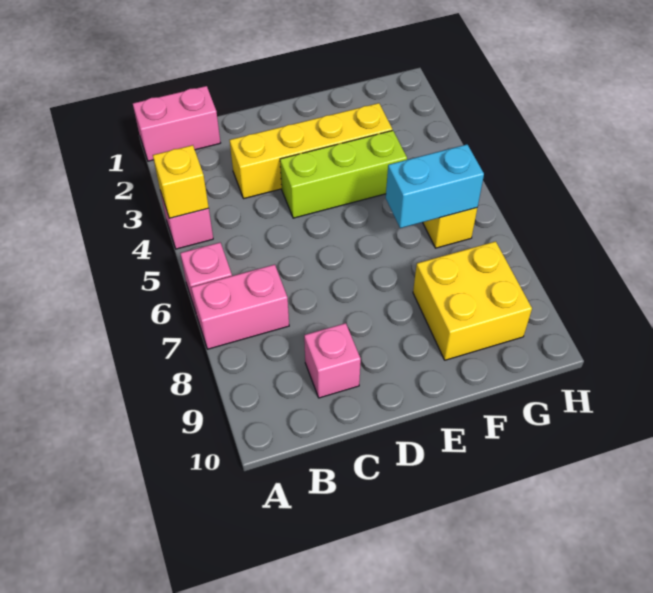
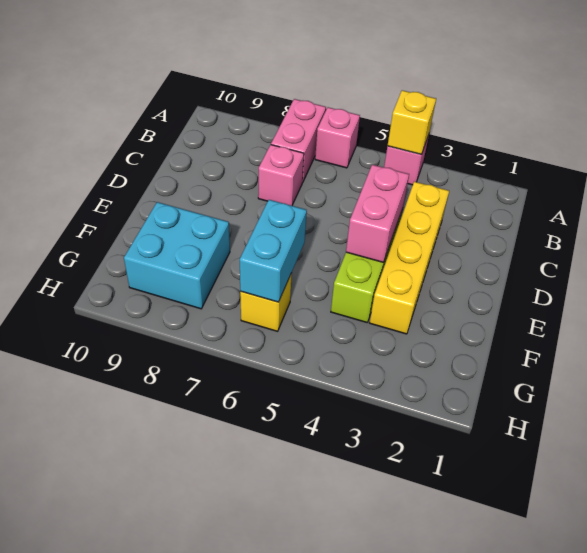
pink 1x2 brick [133,86,220,161] -> pink 1x2 brick moved to [346,165,409,262]
pink 1x1 brick [304,323,361,398] -> pink 1x1 brick moved to [258,145,304,206]
yellow 2x2 brick [413,241,532,360] -> cyan 2x2 brick [124,202,230,309]

